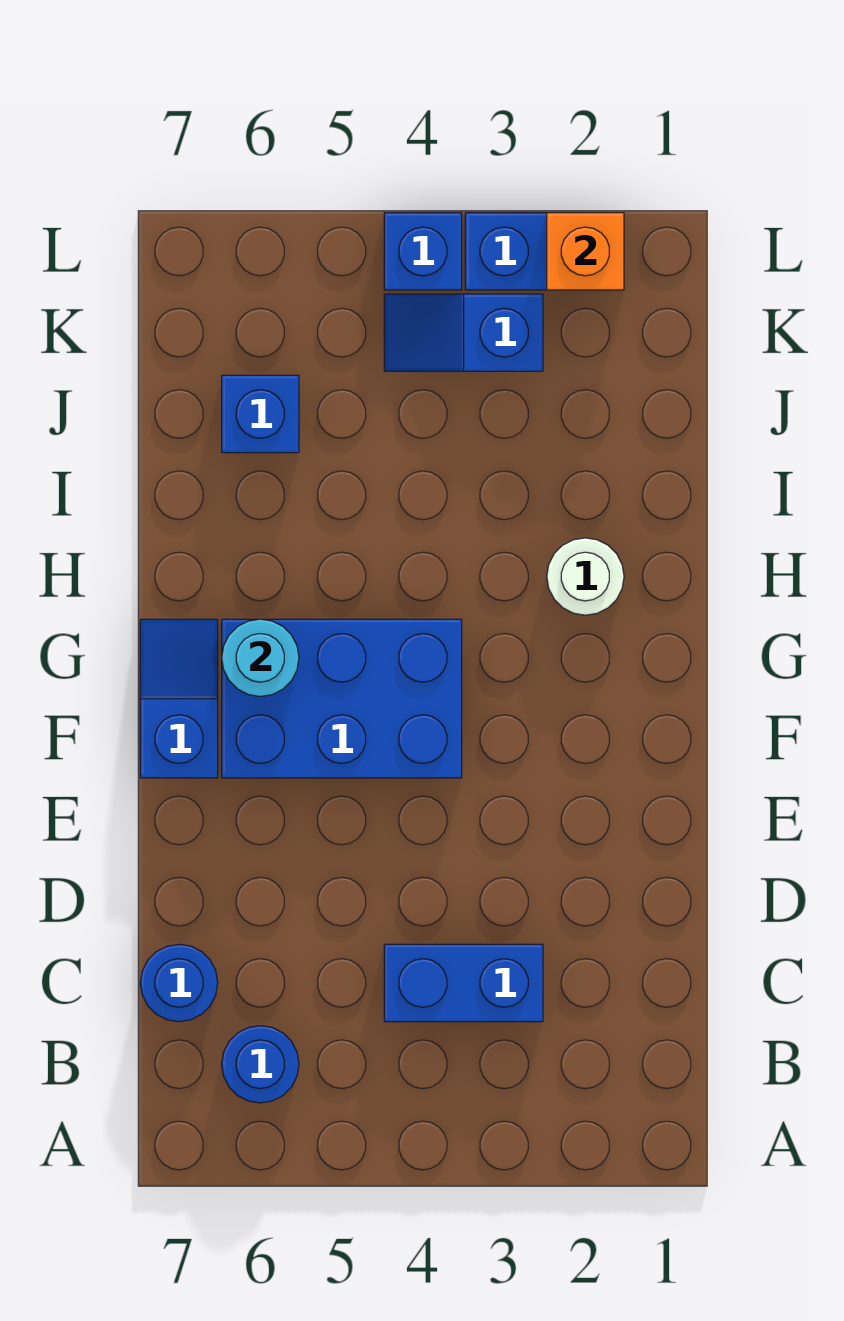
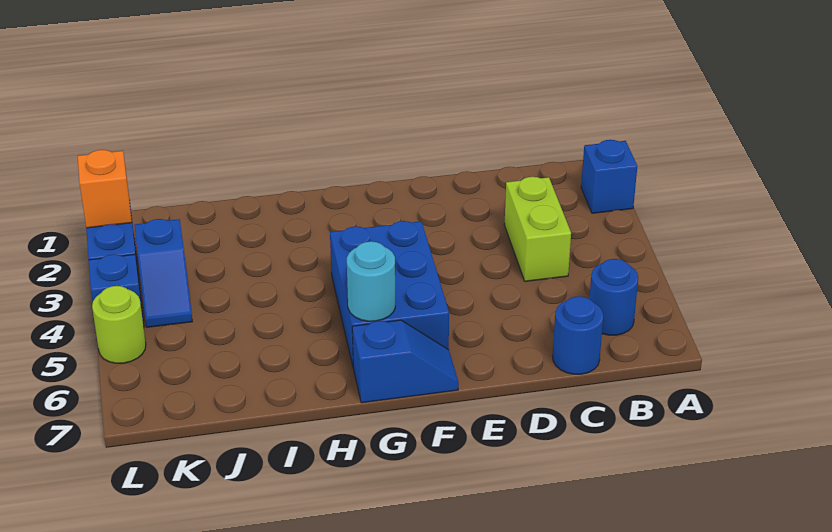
blue 1x2 brick [384,944,543,1022] -> lime 1x2 brick [504,177,571,281]
blue 1x2 slope [140,619,218,778] -> blue 1x2 slope turned to [352,320,459,403]
white 1x1 round brick [547,538,624,615] -> none
blue 1x1 brick [222,375,299,453] -> blue 1x1 brick moved to [581,140,637,213]
none -> lime 1x1 round brick [92,286,146,363]

